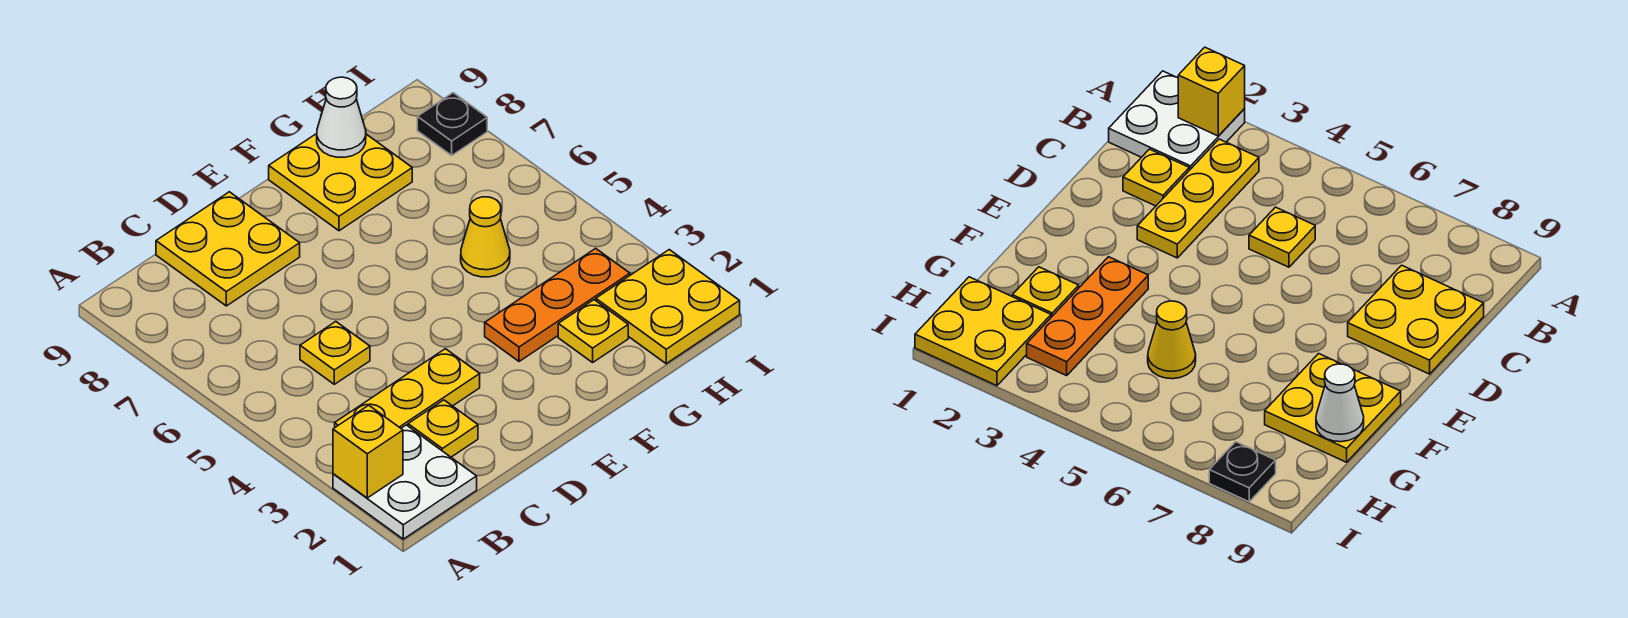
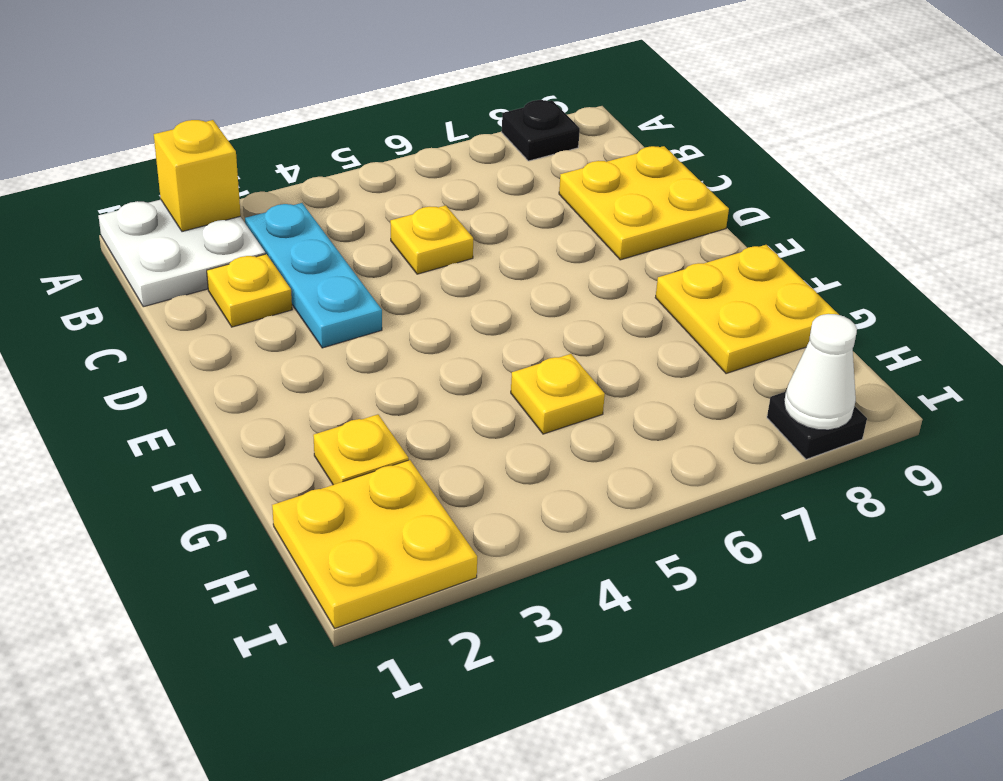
none -> black 1x1 plate [502,100,580,161]
yellow 1x3 plate [335,349,480,428] -> cyan 1x3 plate [245,203,382,348]
orange 1x3 plate [485,248,630,361] -> none
yellow 1x1 cone [461,197,510,277] -> yellow 1x1 plate [511,354,605,434]
white 1x1 cone [317,77,366,157] -> white 1x1 cone moved to [784,314,857,430]

